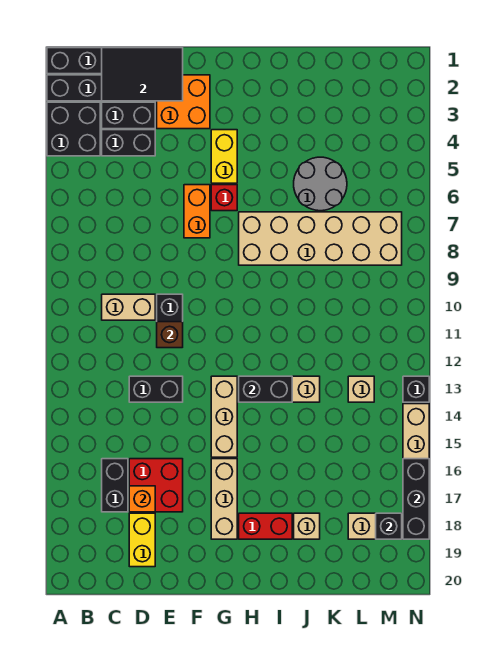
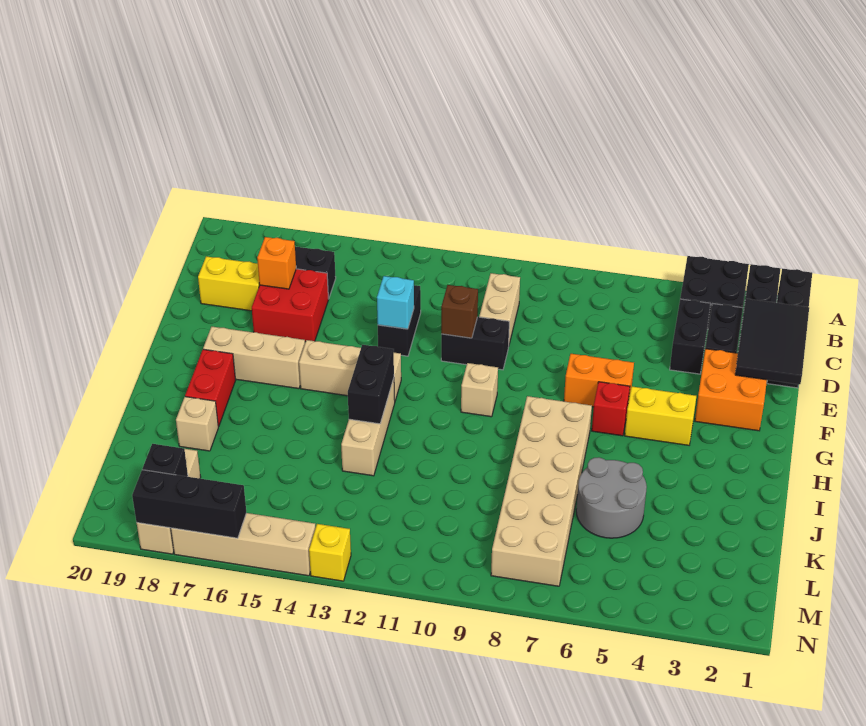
none -> cyan 1x1 brick [377,276,414,329]
tan 1x1 brick [348,376,374,402] -> tan 1x1 brick moved to [461,363,498,417]
black 1x1 brick [403,376,429,402] -> yellow 1x1 brick [309,524,351,581]

